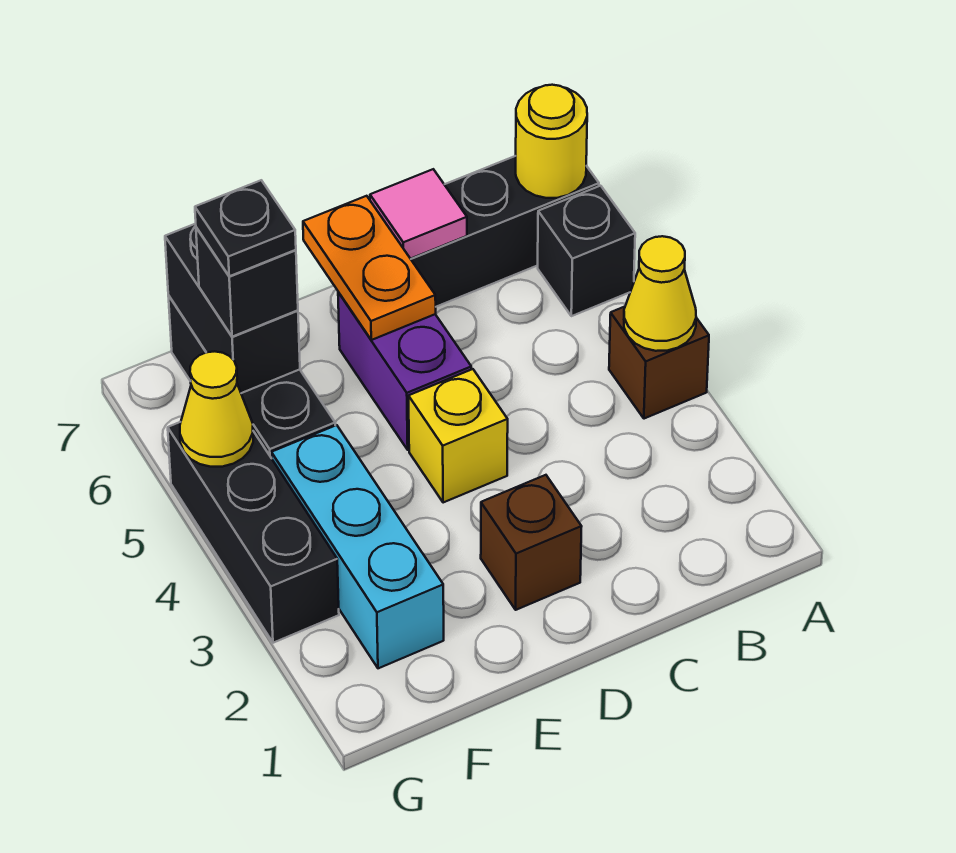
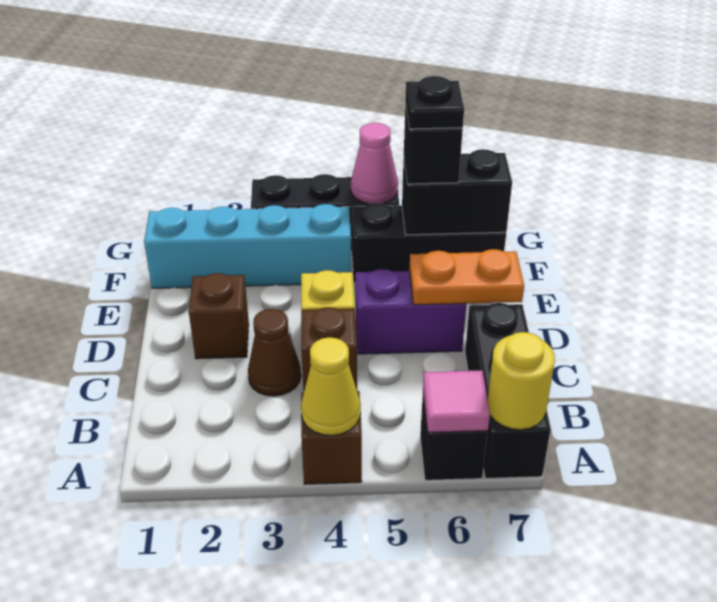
none -> brown 1x1 cone [248,309,301,396]
none -> brown 1x1 brick [301,307,357,391]
pink 1x1 tile [370,169,467,259] -> pink 1x1 tile moved to [423,370,490,433]
cyan 1x3 brick [271,425,444,668] -> cyan 1x4 brick [144,204,351,288]
yellow 1x1 cone [180,351,253,467] -> pink 1x1 cone [351,123,398,204]

